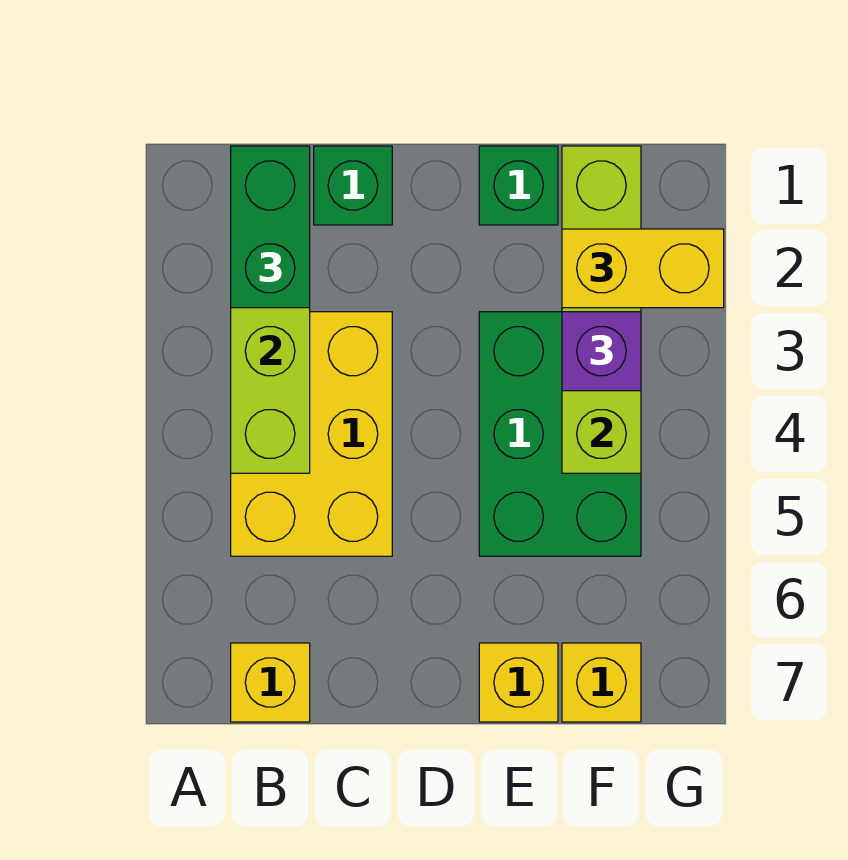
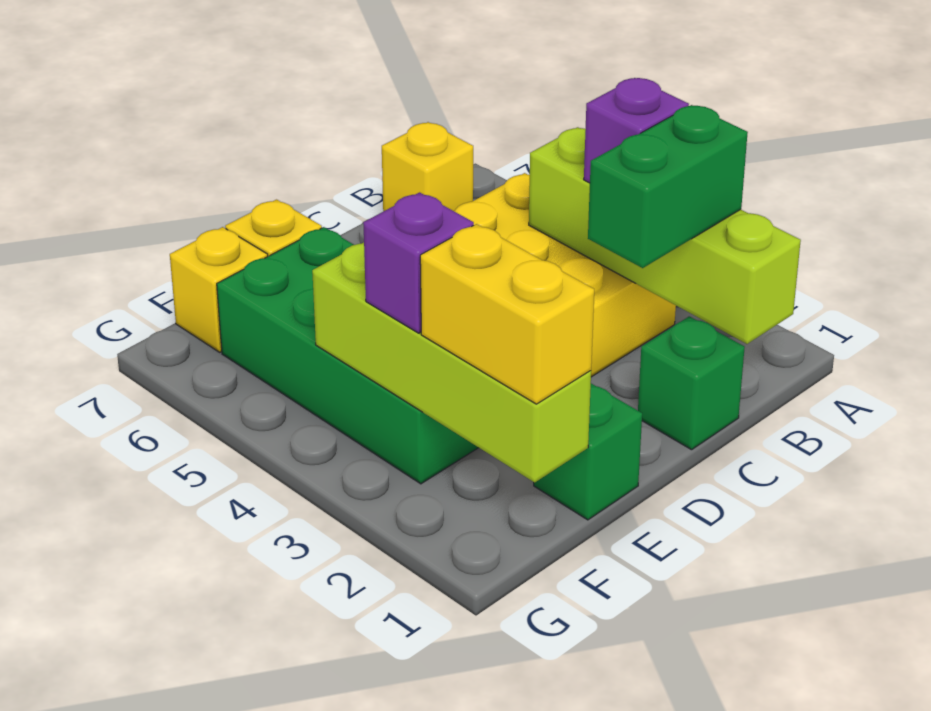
green 1x2 brick [231,146,310,308] -> green 1x2 brick turned to [588,105,748,268]
none -> purple 1x1 brick [584,78,689,183]
green 2x3 brick [479,312,641,556] -> green 2x4 brick [217,227,479,484]
yellow 1x2 brick [562,229,724,308] -> yellow 1x2 brick turned to [420,224,594,404]

